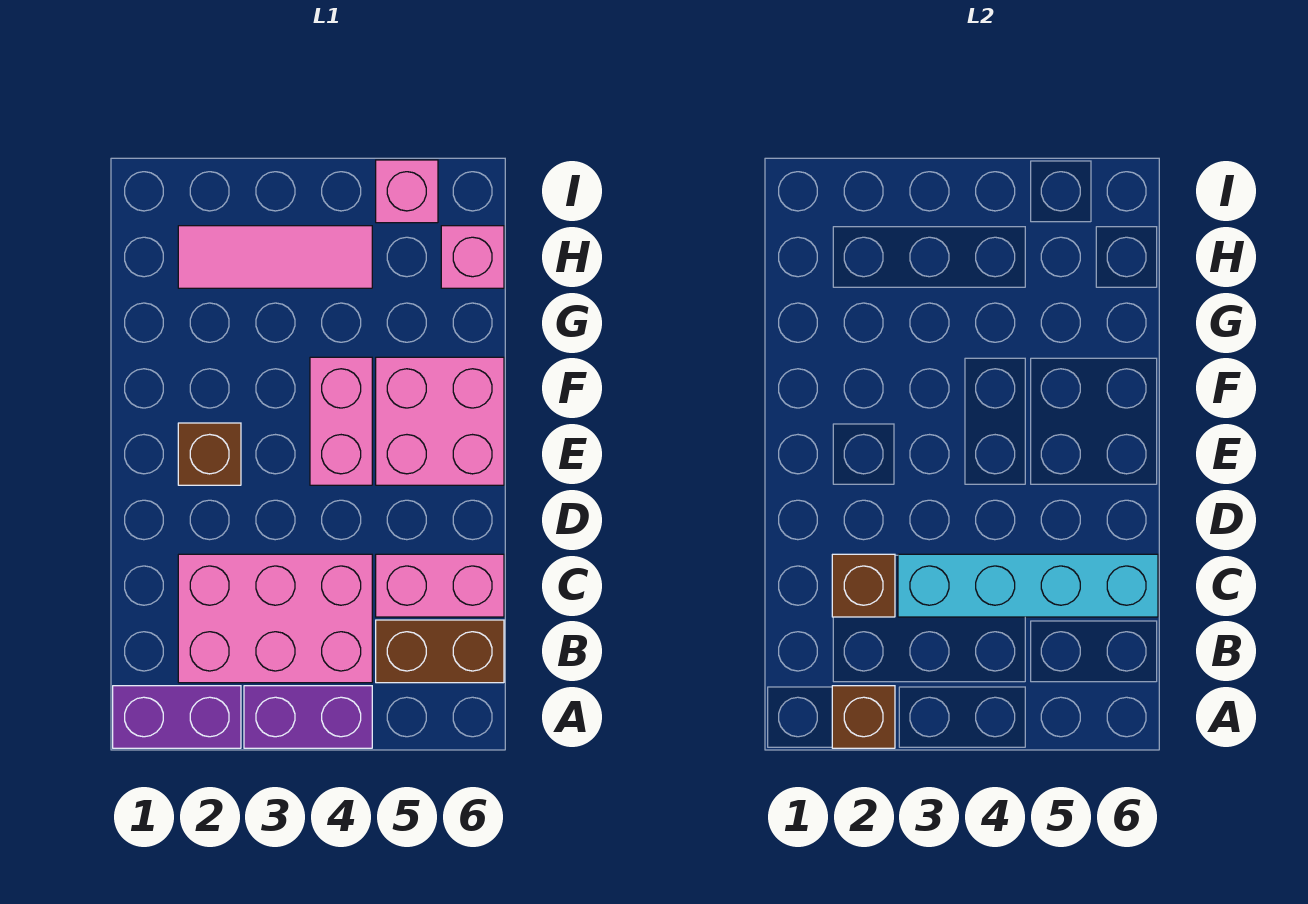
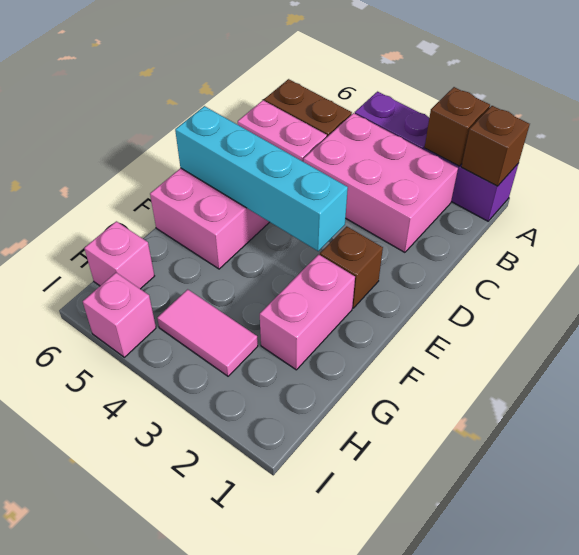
brown 1x1 brick [832,554,895,617] -> brown 1x1 brick moved to [461,106,530,186]
cyan 1x4 brick [898,554,1158,617] -> cyan 1x4 brick moved to [175,106,348,251]
pink 1x2 brick [310,357,372,485] -> pink 1x2 brick moved to [260,254,355,370]
pink 1x3 tile [178,226,372,288] -> pink 1x2 tile [157,289,258,376]

